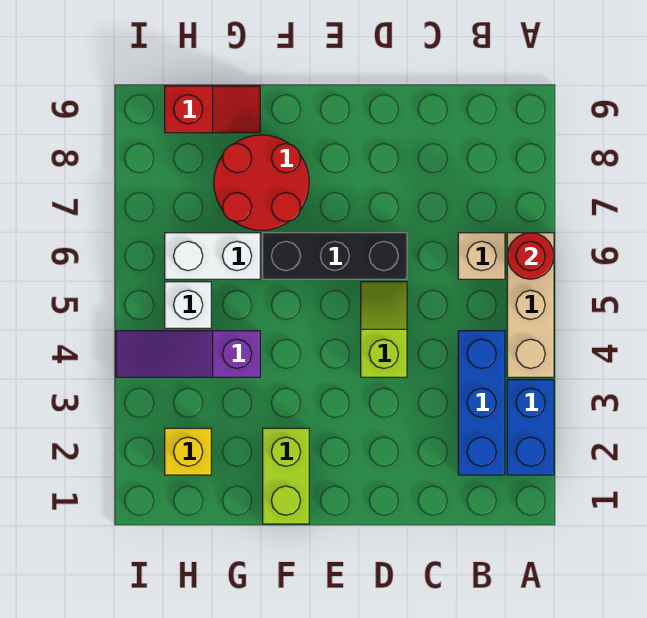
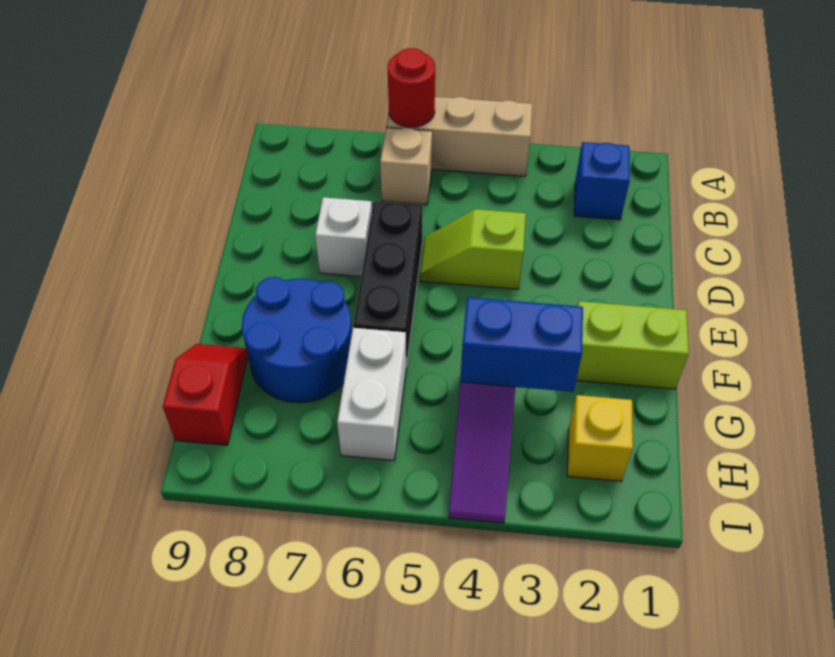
blue 1x2 brick [507,380,554,475] -> blue 1x2 brick moved to [460,297,583,392]
blue 1x3 brick [458,331,505,475] -> blue 1x1 brick [574,142,630,220]
red 2x2 round brick [214,135,309,230] -> blue 2x2 round brick [242,277,352,403]
white 1x1 brick [165,282,211,328] -> white 1x1 brick moved to [315,197,372,277]

